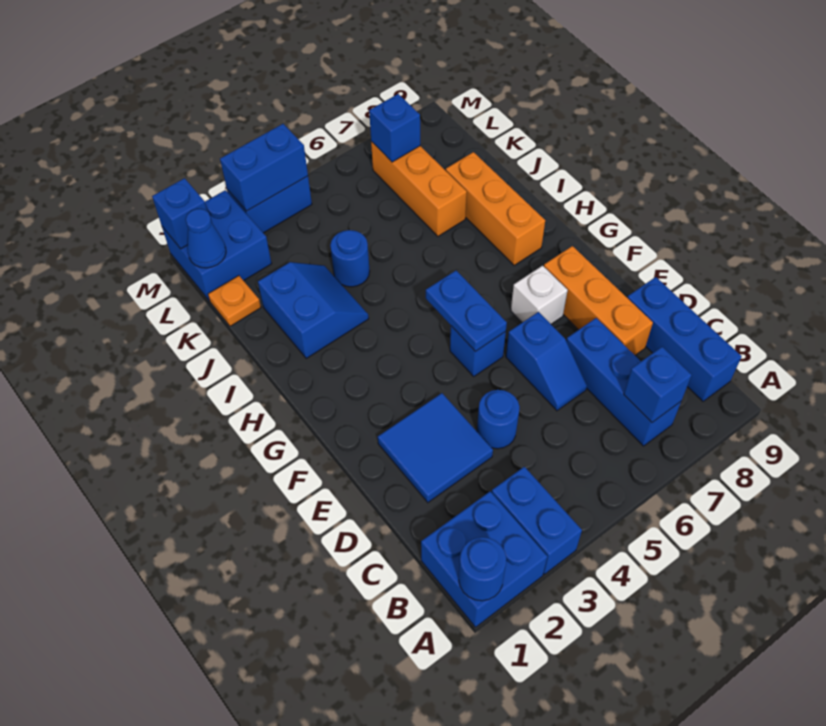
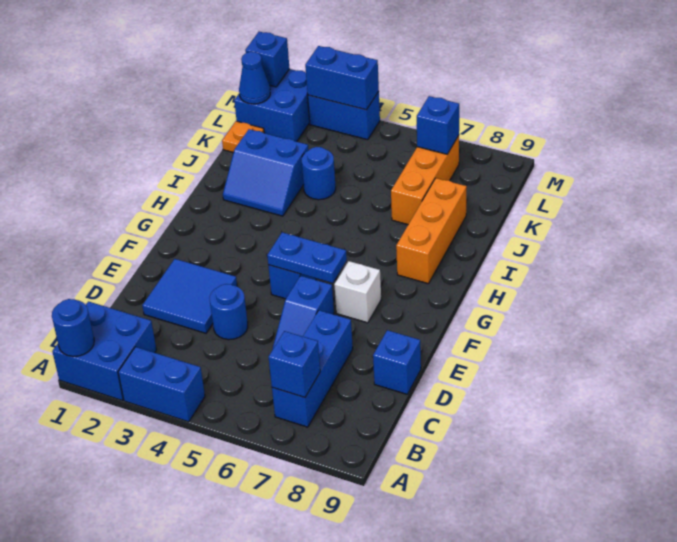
blue 1x2 brick [492,467,582,574] -> blue 1x2 brick turned to [118,347,205,422]
blue 1x3 brick [627,277,742,401] -> blue 1x1 brick [373,330,421,394]
orange 1x3 brick [544,246,653,355] -> none
blue 1x2 plate [426,271,507,352] -> blue 1x2 plate turned to [267,232,347,283]
blue 2x2 slope [258,262,369,358] -> blue 2x2 slope turned to [223,129,309,216]

